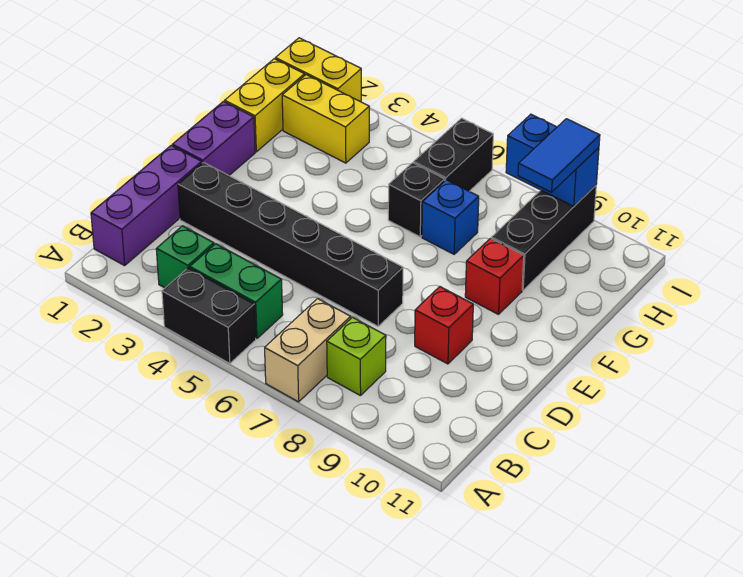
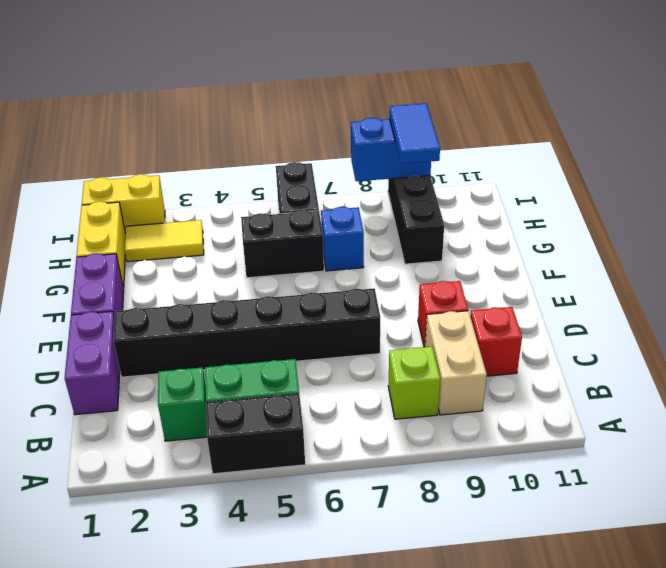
tan 1x2 brick [265,299,351,402] -> tan 1x2 brick moved to [425,311,487,415]
purple 1x3 brick [91,145,202,266] -> purple 1x2 brick [65,311,120,415]
red 1x1 brick [465,238,524,314] -> red 1x1 brick moved to [470,307,522,376]
black 1x1 brick [388,163,445,237] -> black 1x2 brick [241,210,324,278]
yellow 1x2 brick [282,75,369,163] -> yellow 1x2 tile [125,220,204,262]

